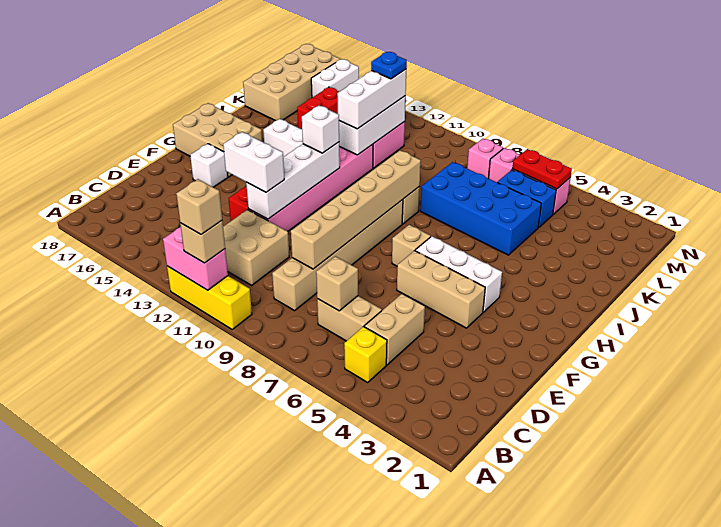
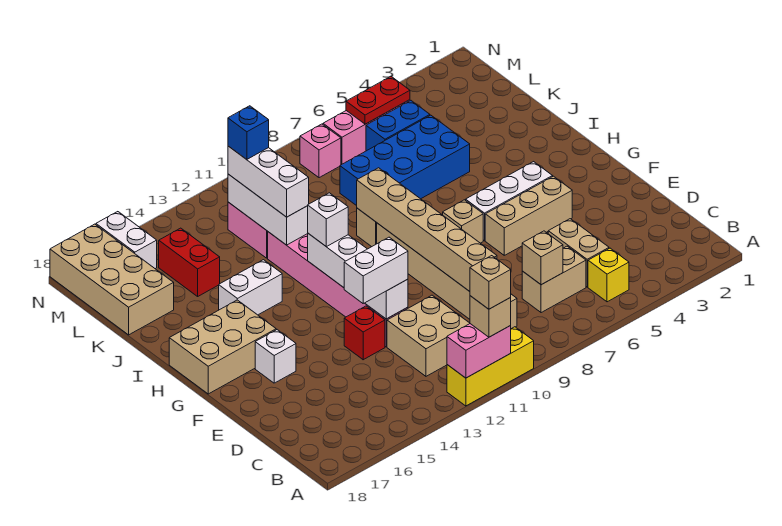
blue 1x1 plate [371,52,407,79] -> blue 1x1 brick [228,106,269,159]

